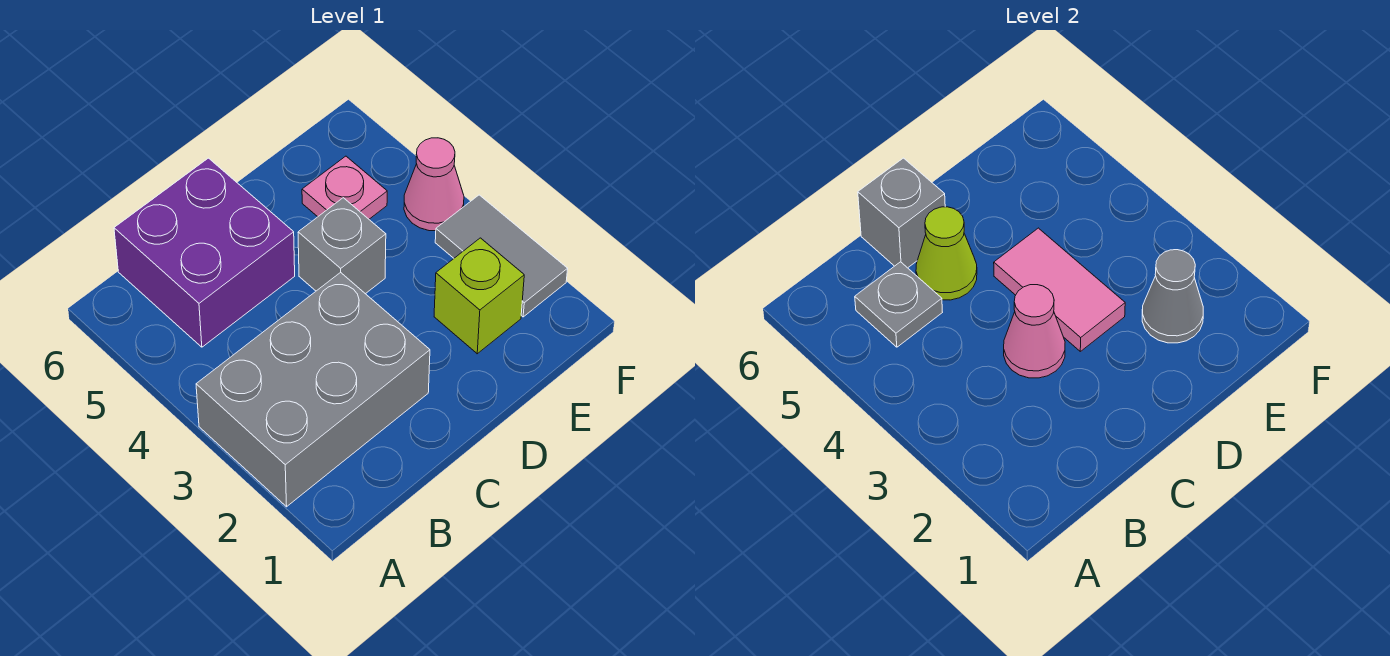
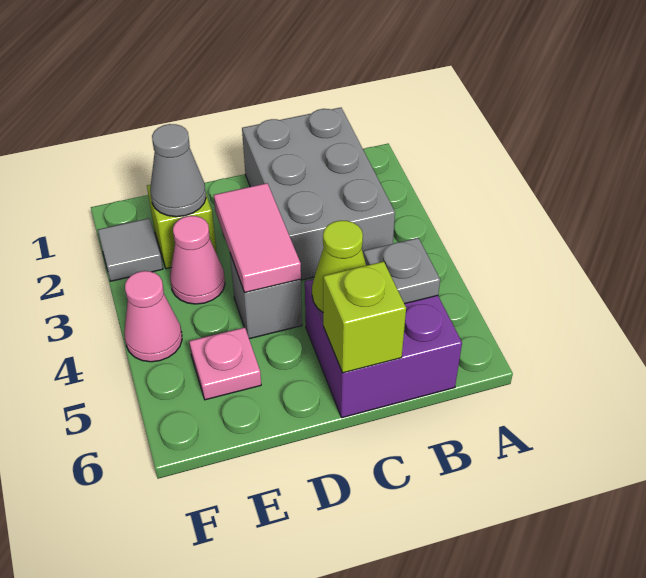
grey 2x3 brick [196,272,430,507] -> grey 2x3 brick turned to [242,108,395,280]
pink 1x1 cone [1004,285,1065,378] -> pink 1x1 cone moved to [170,216,225,304]
grey 1x1 brick [858,158,945,268] -> lime 1x1 brick [323,262,406,373]
grey 1x2 tile [435,195,568,317] -> grey 1x1 tile [98,218,163,281]

